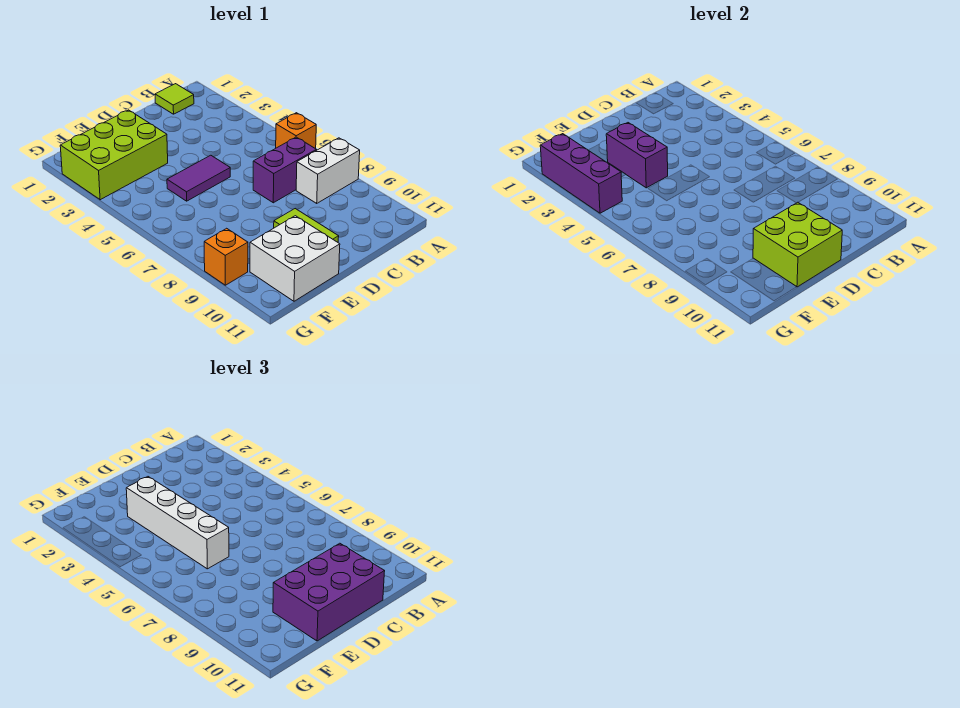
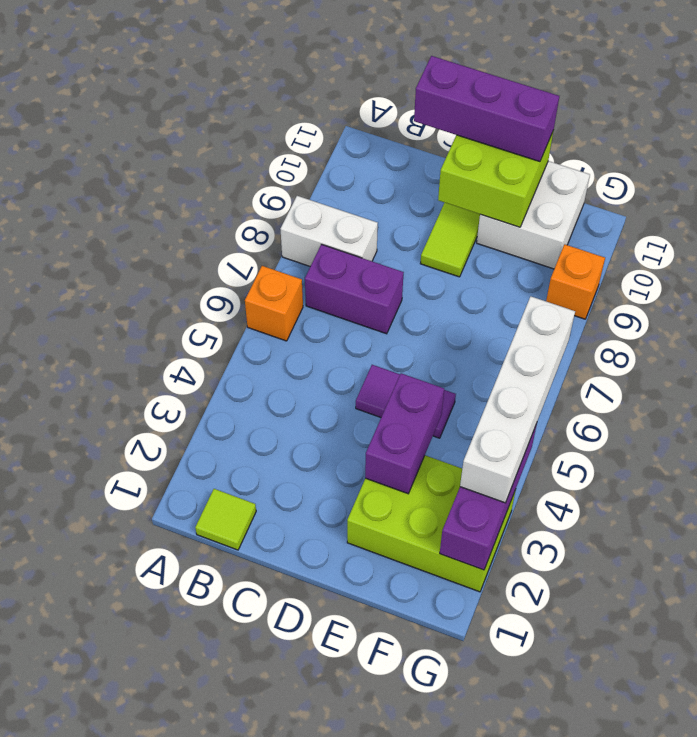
purple 2x3 brick [273,543,385,641] -> purple 1x3 brick [414,56,559,162]
white 1x4 brick [126,477,229,569] -> white 1x4 brick moved to [460,296,575,503]

